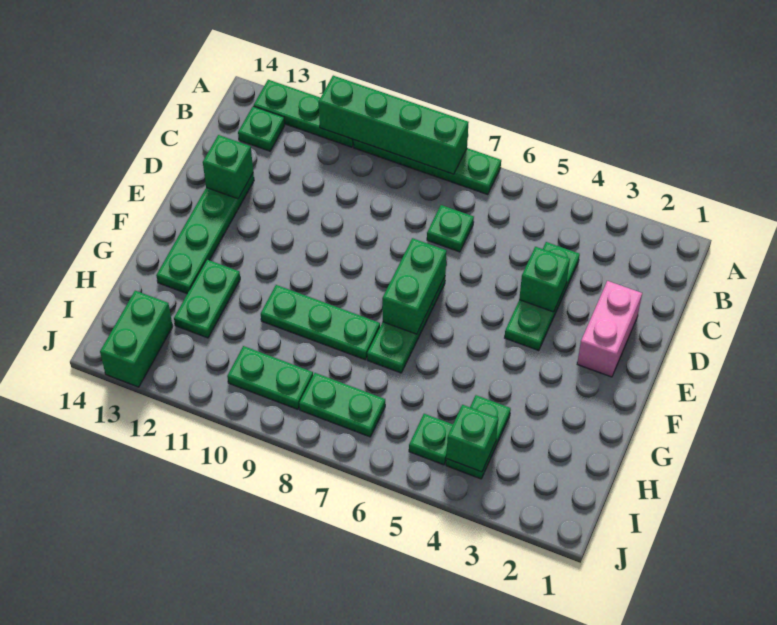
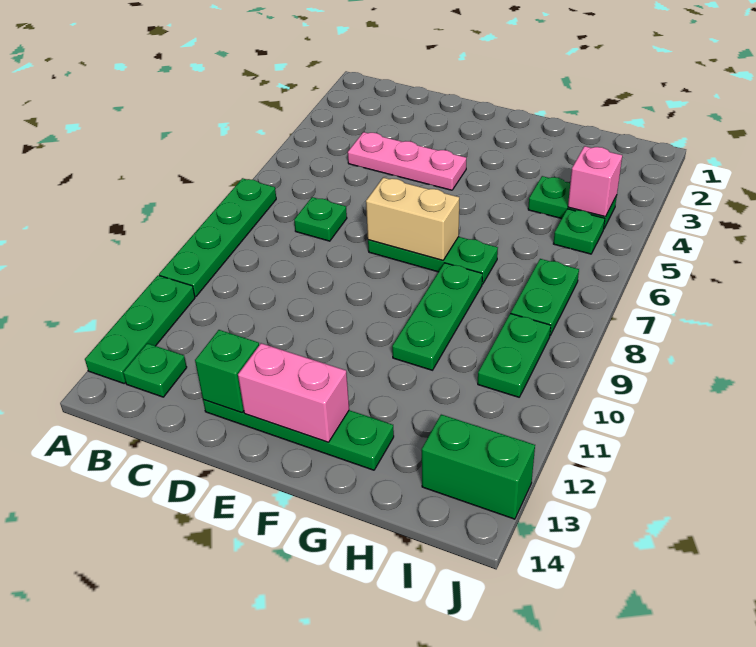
green 1x4 brick [319,76,469,174] -> none
green 1x3 plate [505,242,580,351] -> pink 1x3 plate [348,132,466,190]
pink 1x2 brick [577,281,642,377] -> pink 1x2 brick moved to [238,343,349,442]
green 1x1 brick [519,247,570,312] -> none
green 1x2 brick [382,238,447,334] -> tan 1x2 brick [366,178,459,260]
green 1x2 plate [174,260,240,338] -> none
green 1x1 brick [446,405,498,472] -> pink 1x1 brick [568,146,622,217]

